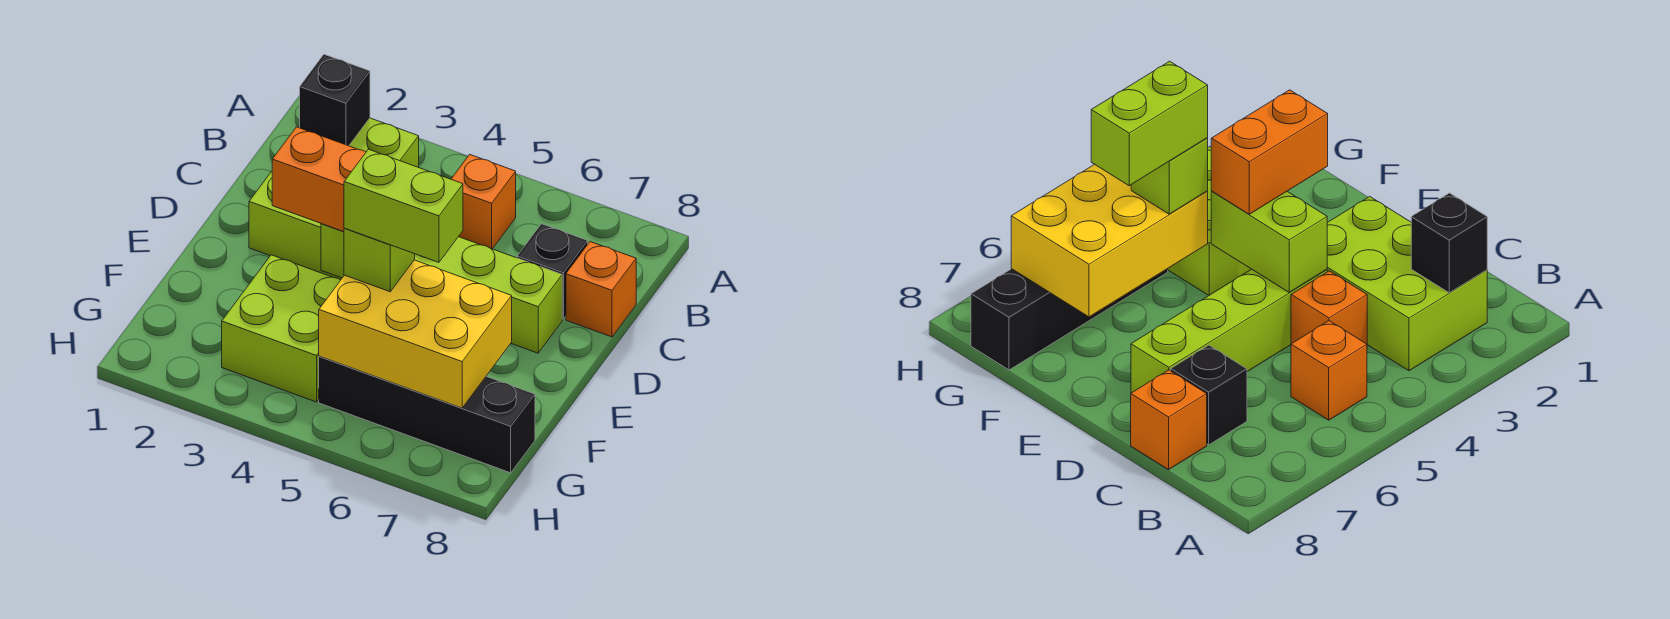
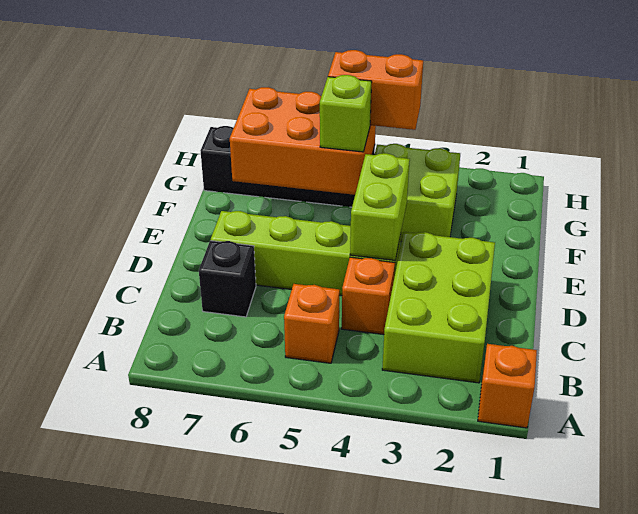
black 1x1 brick [300,54,370,146] -> none
orange 1x1 brick [566,242,636,337] -> orange 1x1 brick moved to [478,344,537,428]
orange 1x2 brick [272,127,366,232] -> orange 1x2 brick moved to [328,50,423,130]
yellow 2x3 brick [319,260,512,408] -> orange 2x3 brick [230,87,376,195]
lime 1x2 brick [344,149,463,262] -> none

